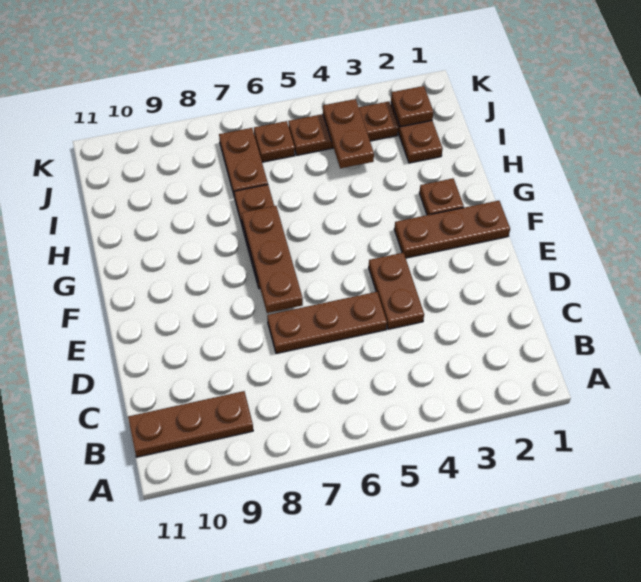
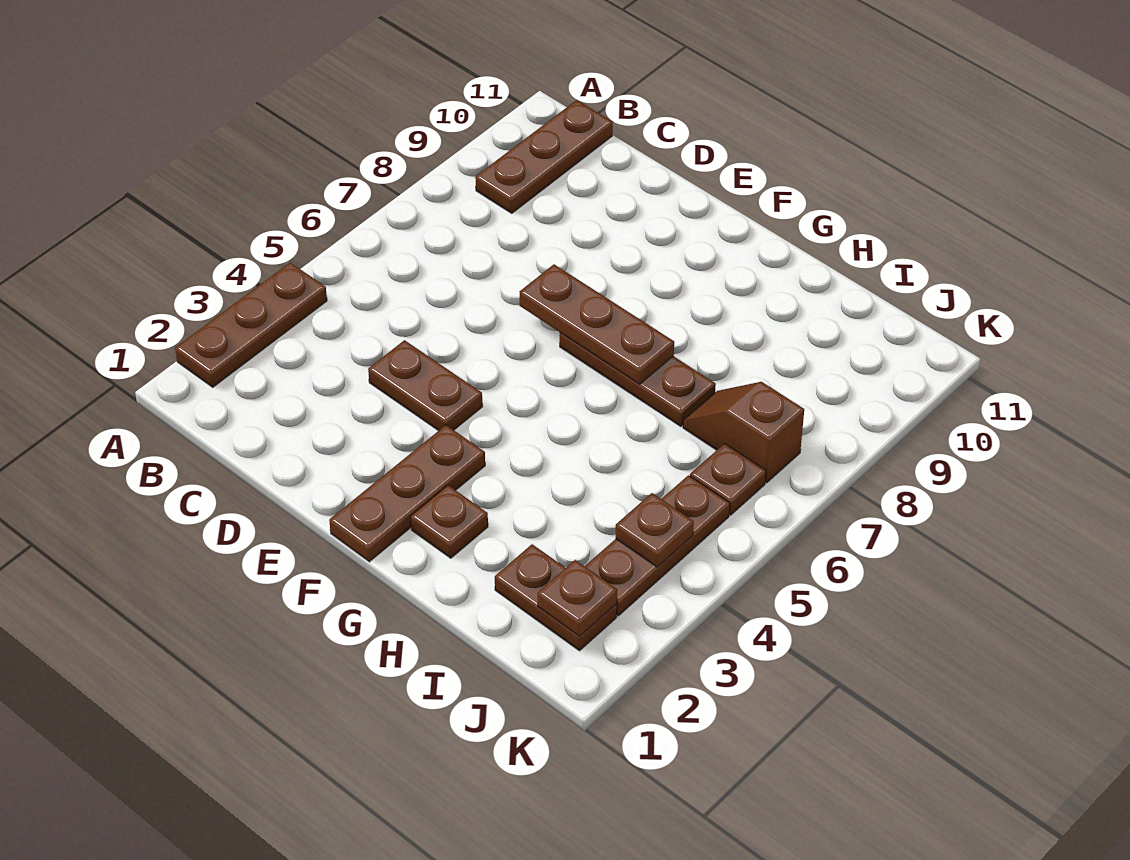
brown 1x3 plate [267,292,387,353] -> brown 1x3 plate moved to [175,263,327,387]
brown 1x2 plate [323,99,374,168] -> brown 1x1 plate [616,493,694,567]
brown 1x2 plate [219,128,268,198] -> brown 1x2 slope [683,382,804,483]

